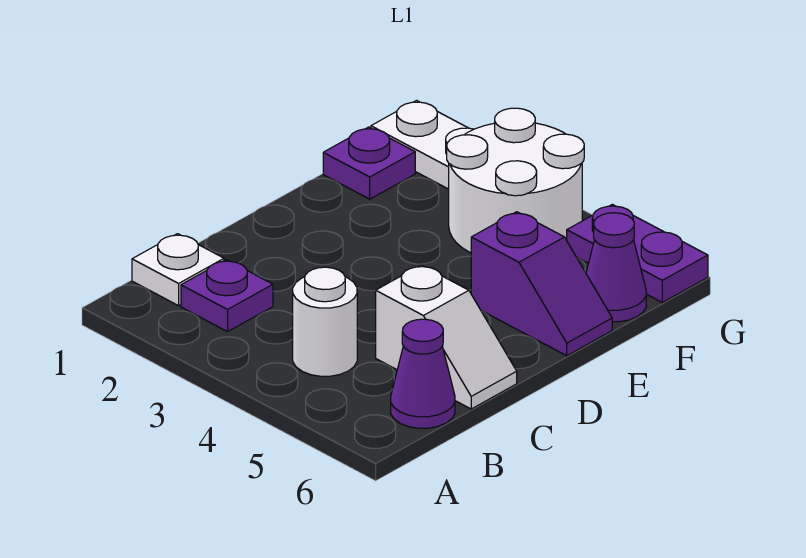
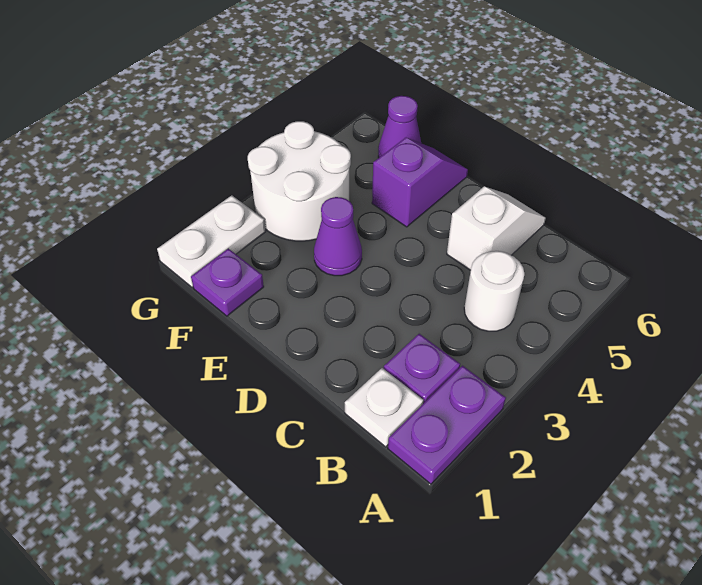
purple 1x1 cone [391,319,455,428] -> purple 1x1 cone moved to [314,197,362,276]
purple 1x2 plate [567,204,708,302] -> purple 1x2 plate moved to [388,366,506,484]

